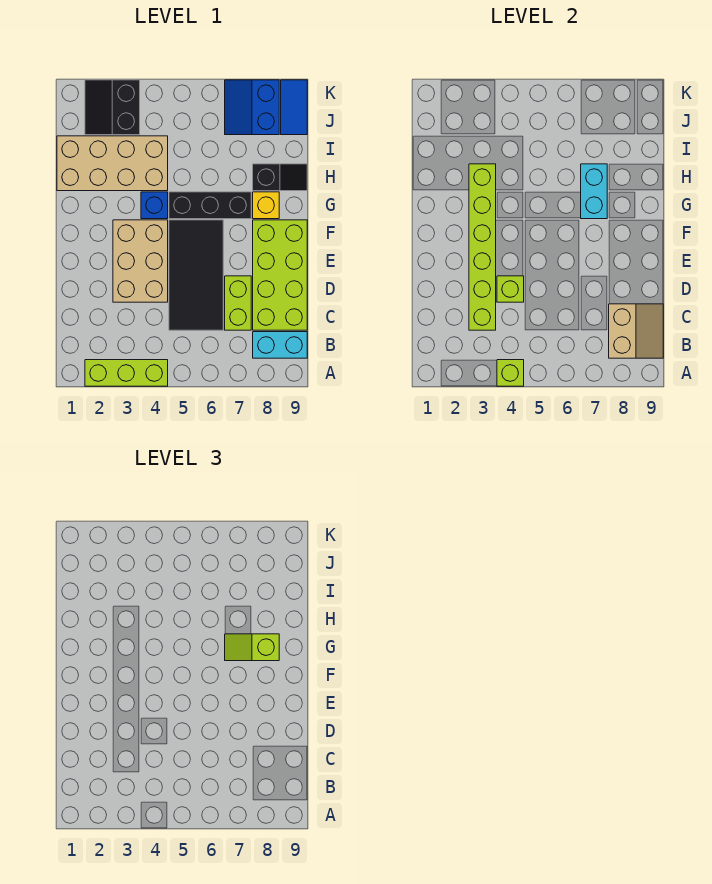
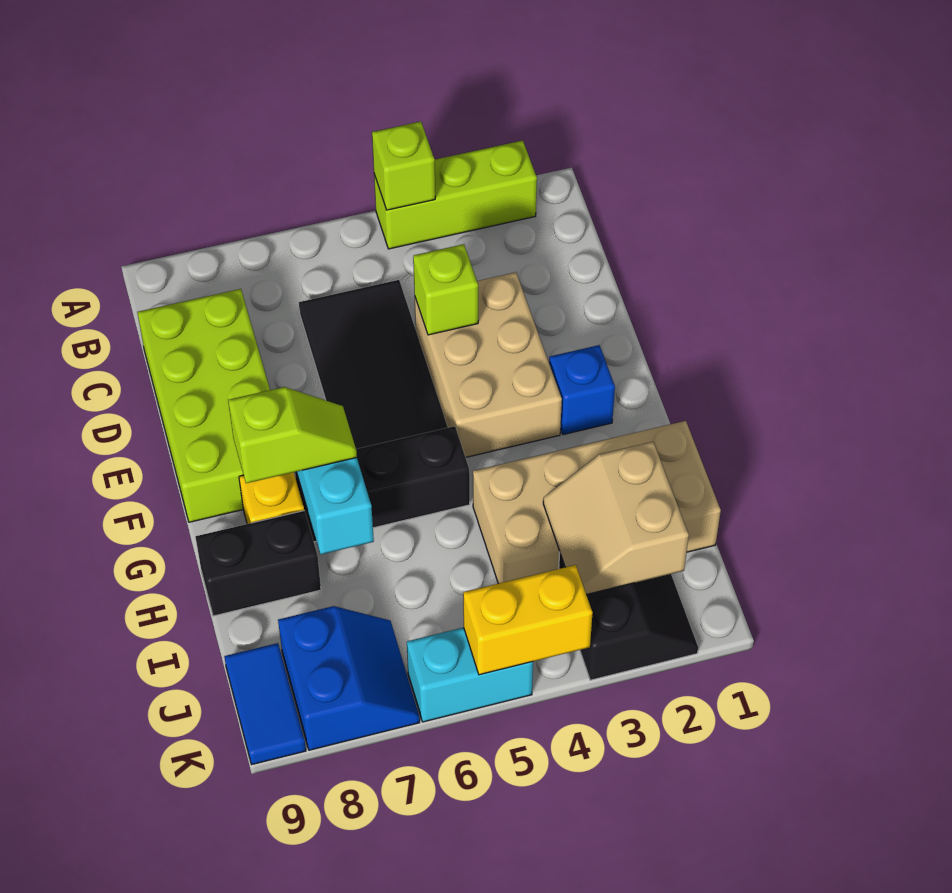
cyan 1x2 brick [253,332,307,358] -> cyan 1x2 brick moved to [407,628,533,722]
tan 2x2 slope [609,304,663,358] -> tan 2x2 slope moved to [543,442,689,595]
lime 1x6 brick [469,164,496,330] -> none
lime 1x2 brick [225,276,251,330] -> none
blue 1x1 brick [141,192,168,219] -> blue 1x1 brick moved to [549,345,615,435]
black 1x2 slope [253,164,307,191] -> black 1x2 brick [195,511,321,616]
none -> yellow 1x2 brick [463,565,592,675]

